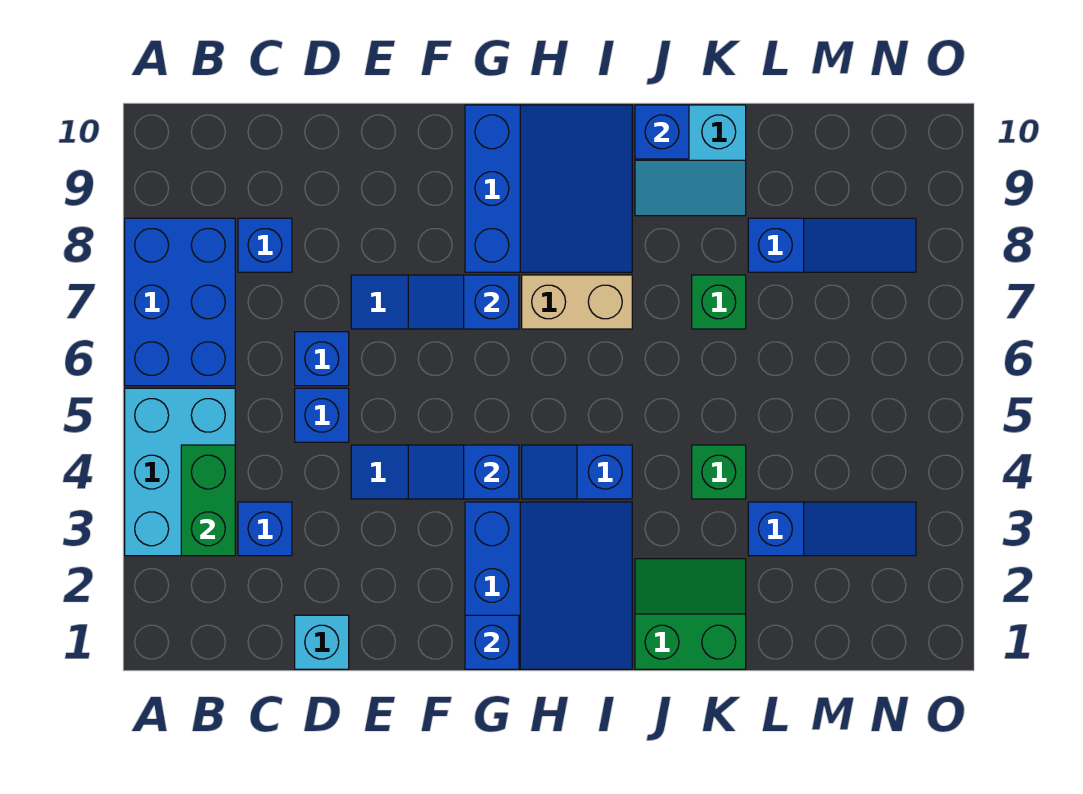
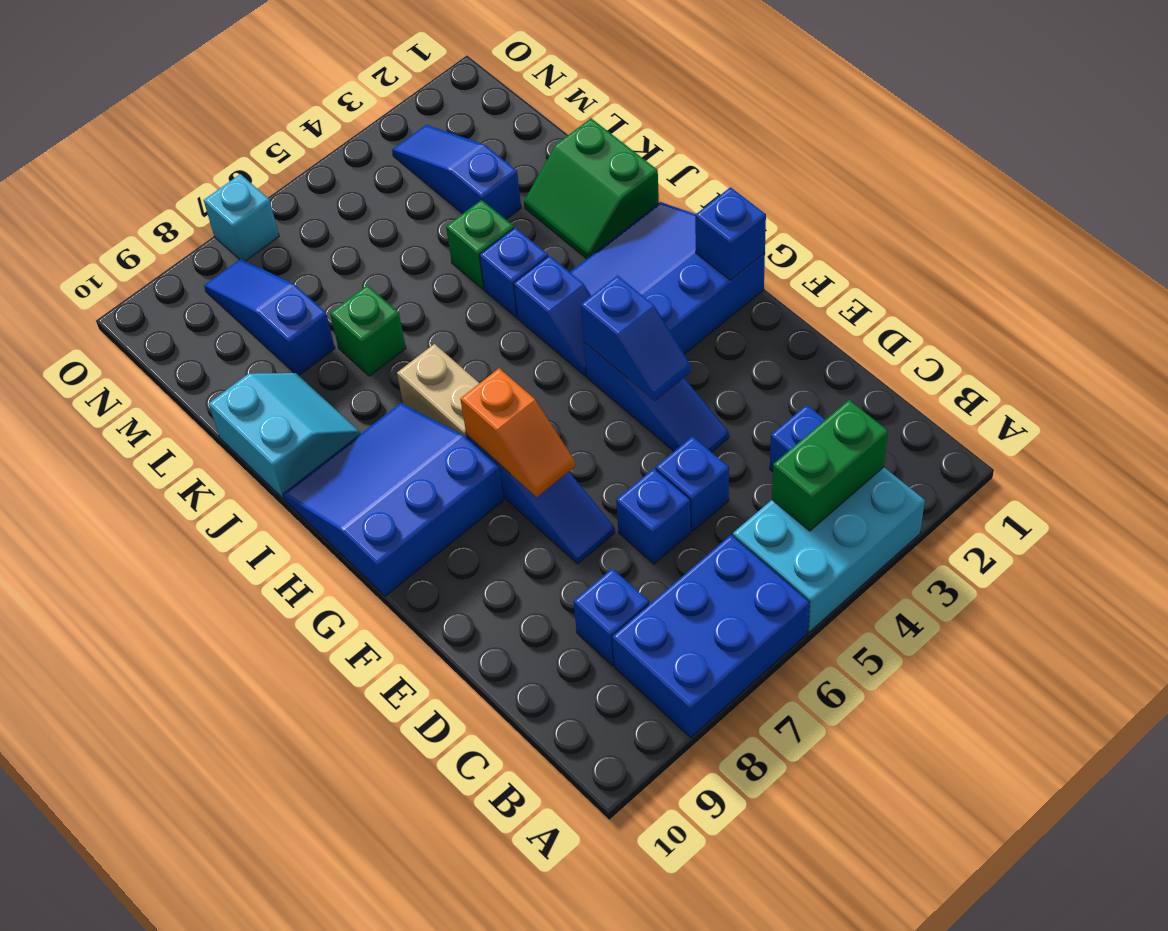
cyan 1x1 brick [295,615,349,669] -> cyan 1x1 brick moved to [204,174,279,261]
blue 1x2 slope [408,275,519,329] -> orange 1x2 slope [460,368,575,497]
blue 1x1 brick [635,105,689,159] -> blue 1x1 brick moved to [480,228,548,318]

